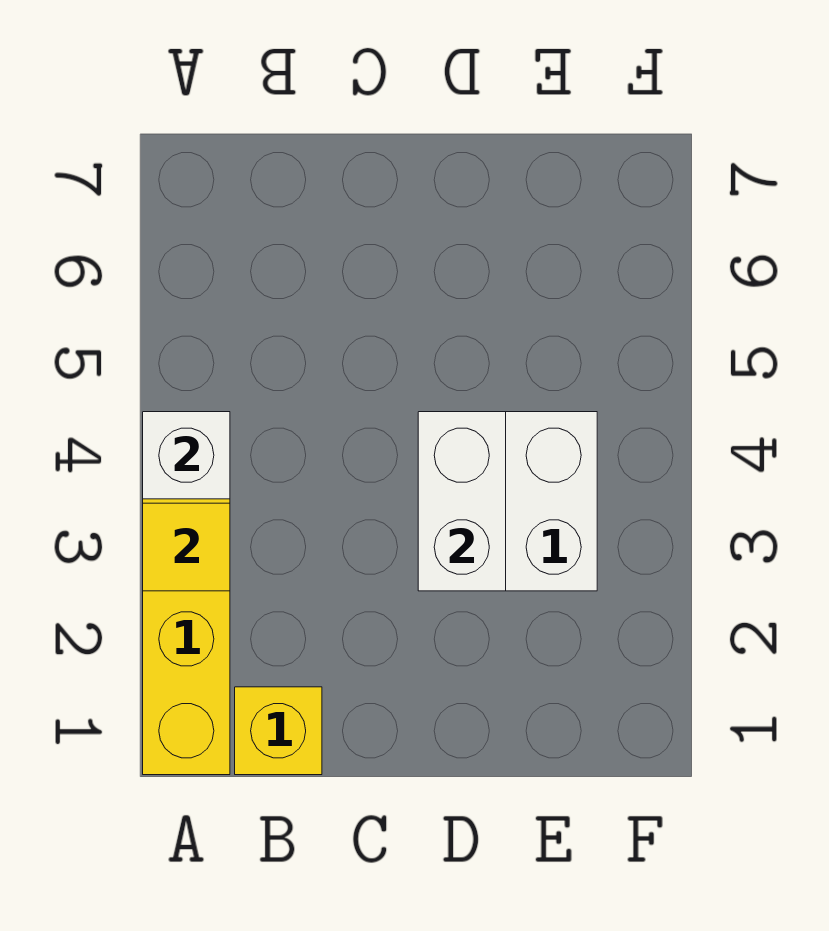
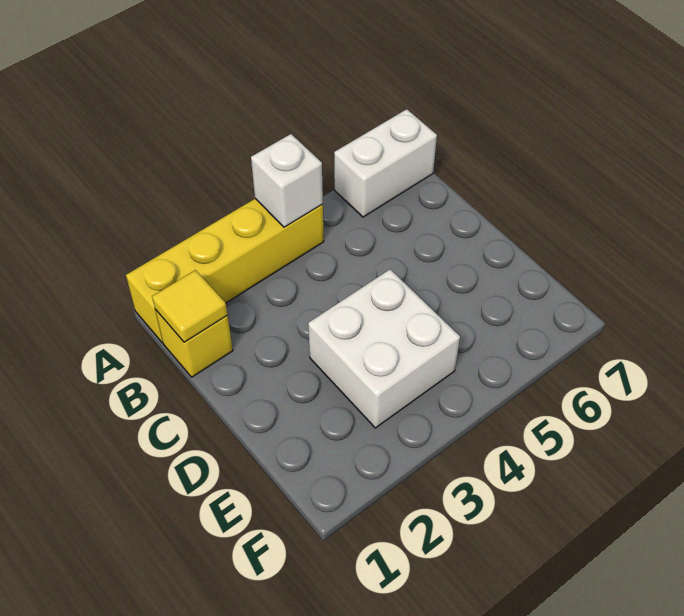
yellow 1x1 tile [143,503,230,591] -> yellow 1x1 tile moved to [152,270,227,342]
white 1x2 brick [418,412,506,591] -> white 1x2 brick moved to [334,109,437,217]

